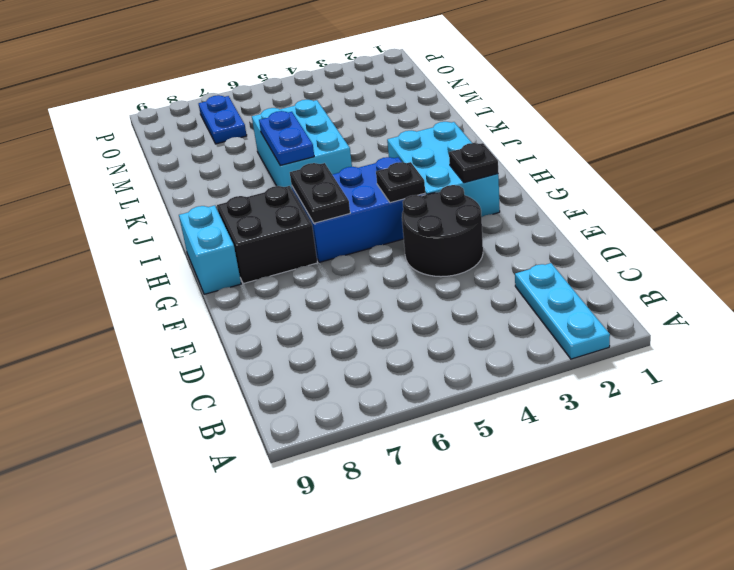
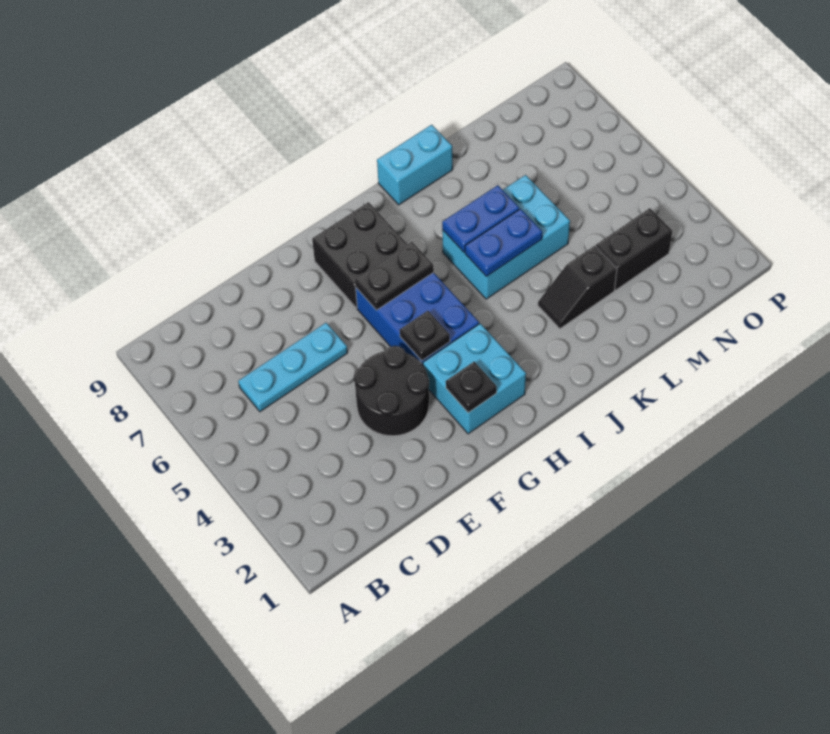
cyan 1x3 plate [515,263,610,359] -> cyan 1x3 plate moved to [238,323,348,412]
cyan 2x3 brick [387,122,500,217] -> cyan 2x2 brick [423,324,526,434]
cyan 1x2 brick [179,205,241,294] -> cyan 1x2 brick moved to [377,125,453,205]
none -> black 1x2 slope [538,246,617,329]
none -> black 1x2 brick [596,208,672,290]
blue 1x2 plate [199,95,247,144] -> blue 1x2 plate moved to [465,209,542,277]

